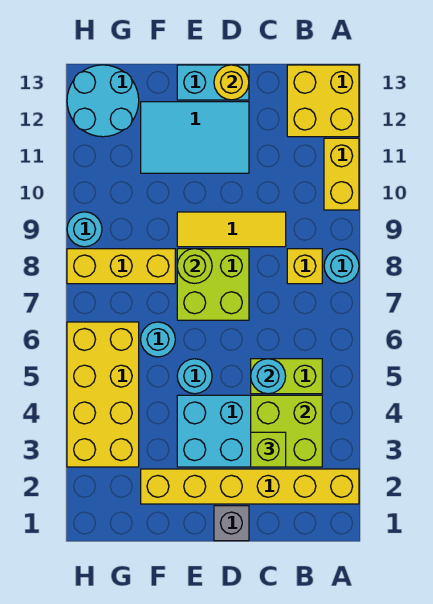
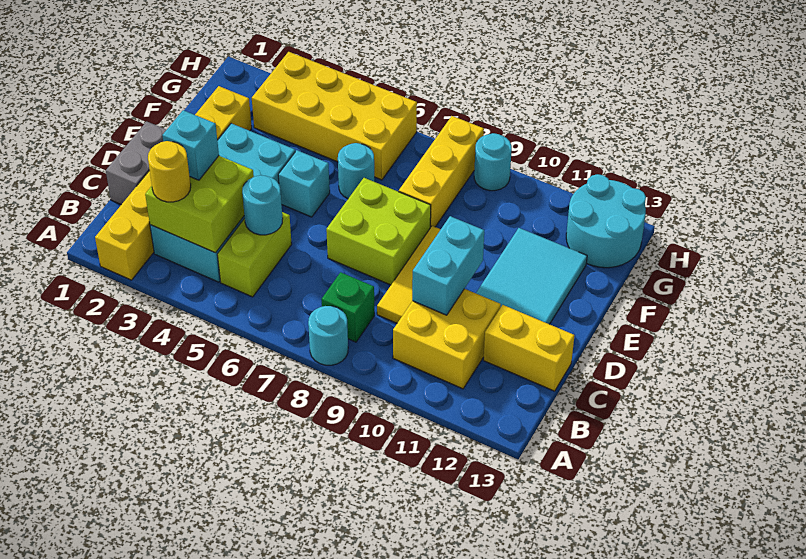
yellow 1x2 brick [324,138,359,210] -> yellow 1x2 brick moved to [484,305,574,391]
yellow 2x2 brick [287,65,359,137] -> yellow 2x2 brick moved to [393,289,501,389]
yellow 1x1 brick [287,249,322,284] -> green 1x1 brick [322,272,375,342]
lime 1x1 brick [251,432,286,467] -> cyan 1x1 brick [162,110,219,180]
grey 1x1 brick [214,506,249,541] -> grey 1x2 brick [106,122,166,205]
cyan 1x2 brick [177,65,249,100] -> cyan 1x2 brick moved to [412,216,484,315]
yellow 1x1 round brick [214,65,249,100] -> yellow 1x1 round brick moved to [148,141,191,202]
cyan 1x1 round brick [177,359,212,394] -> cyan 1x1 brick [278,150,330,217]
lime 1x1 round brick [177,249,212,283] -> none

